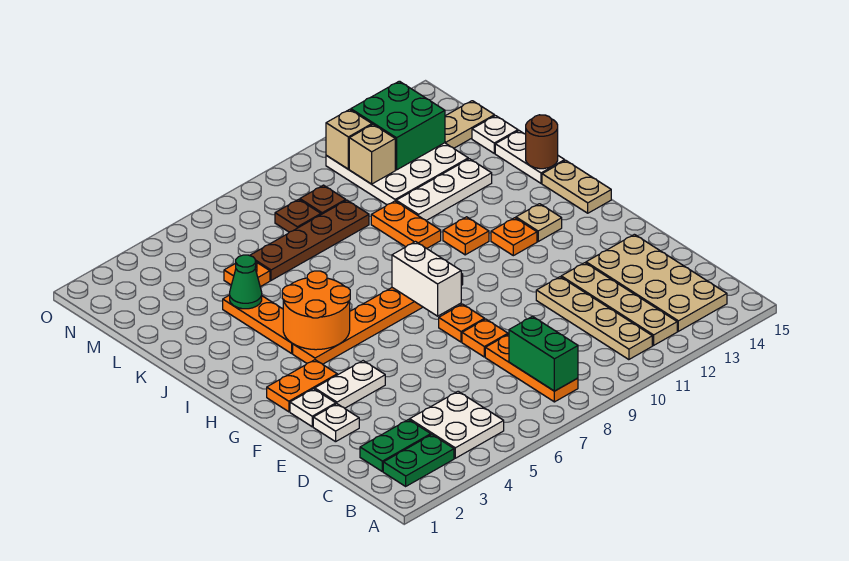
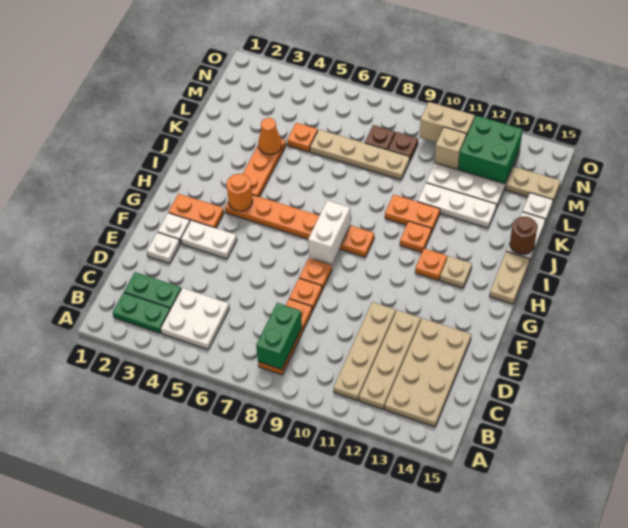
orange 2x2 round brick [282,271,350,350] -> orange 1x1 round brick [227,174,253,211]
orange 1x2 plate [371,201,441,248] -> orange 1x2 plate turned to [385,195,440,233]
green 1x1 cone [230,255,262,309] -> orange 1x1 cone [258,118,282,155]
brown 1x4 plate [250,200,369,280] -> tan 1x4 plate [310,130,410,180]
tan 1x1 brick [326,109,372,169] -> tan 1x2 brick [420,102,475,142]

